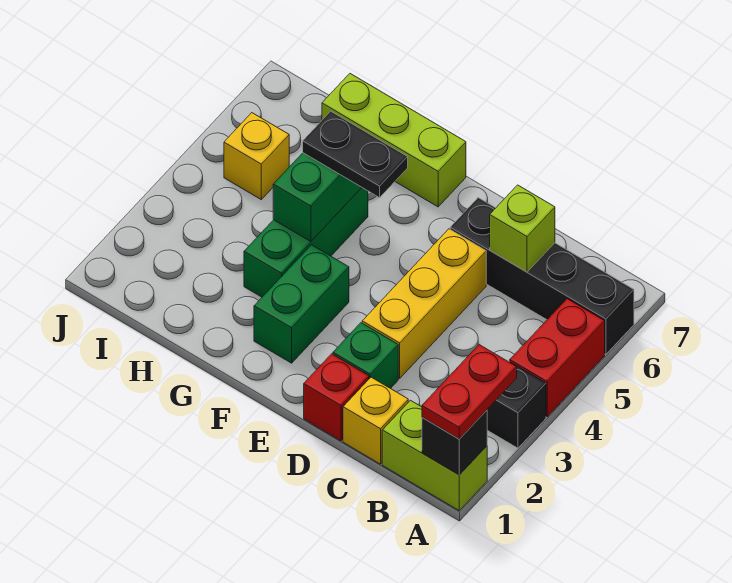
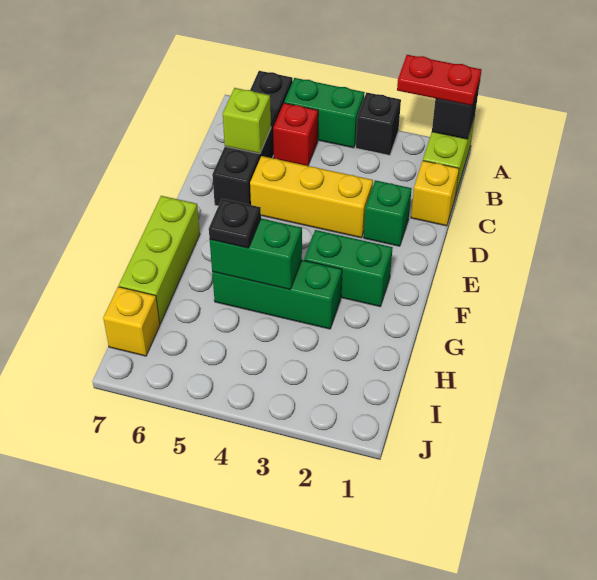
red 1x2 brick [510,299,605,417] -> green 1x2 brick [284,78,365,148]
red 1x1 brick [304,354,369,441] -> red 1x1 brick moved to [273,103,318,166]
black 1x2 plate [303,111,408,198] -> black 1x1 plate [209,199,261,248]
yellow 1x1 brick [224,113,289,199] -> yellow 1x1 brick moved to [103,287,160,356]

